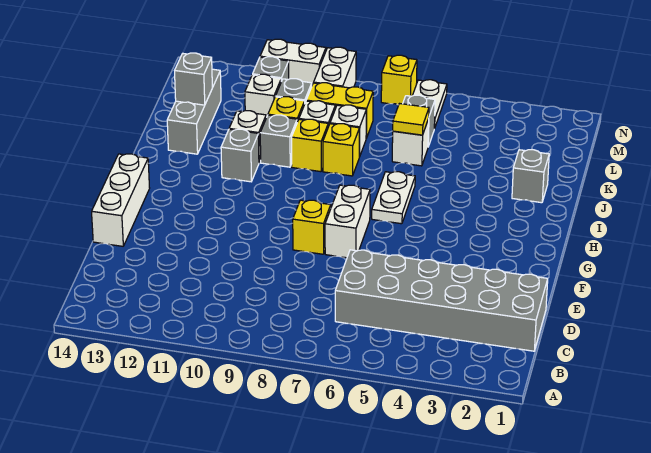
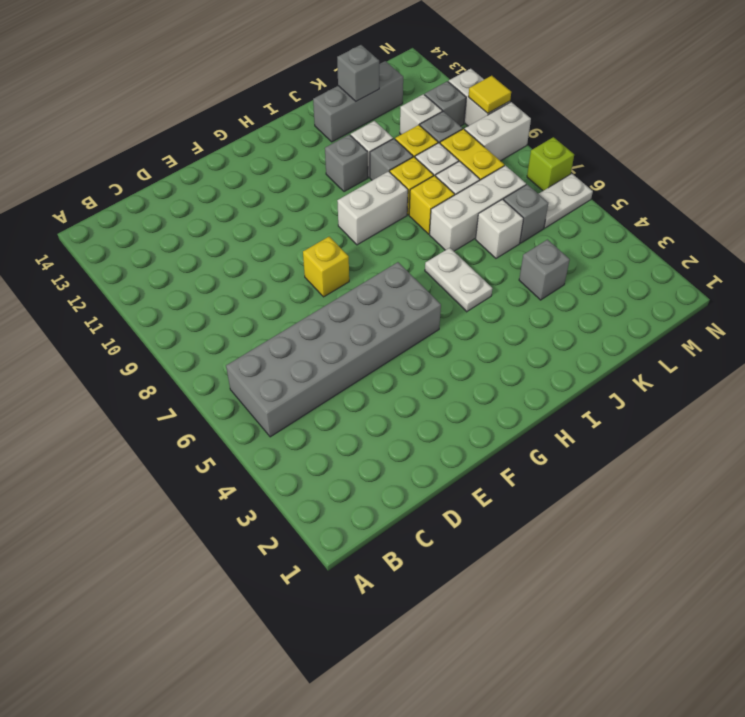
grey 2x6 brick [335,250,548,351] -> grey 2x6 brick turned to [226,262,441,437]
white 1x3 brick [92,154,150,246] -> white 1x3 brick moved to [430,166,526,251]
white 1x2 brick [325,185,370,258] -> white 1x2 brick moved to [337,171,408,245]
white 1x2 plate [372,172,415,224] -> white 1x2 plate turned to [425,248,492,312]
grey 1x1 brick [512,150,549,203] -> grey 1x1 brick moved to [519,240,570,300]
yellow 1x1 tile [393,104,429,135] -> yellow 1x1 tile moved to [468,76,511,113]
yellow 1x1 brick [381,55,417,105] -> lime 1x1 brick [527,137,574,191]

